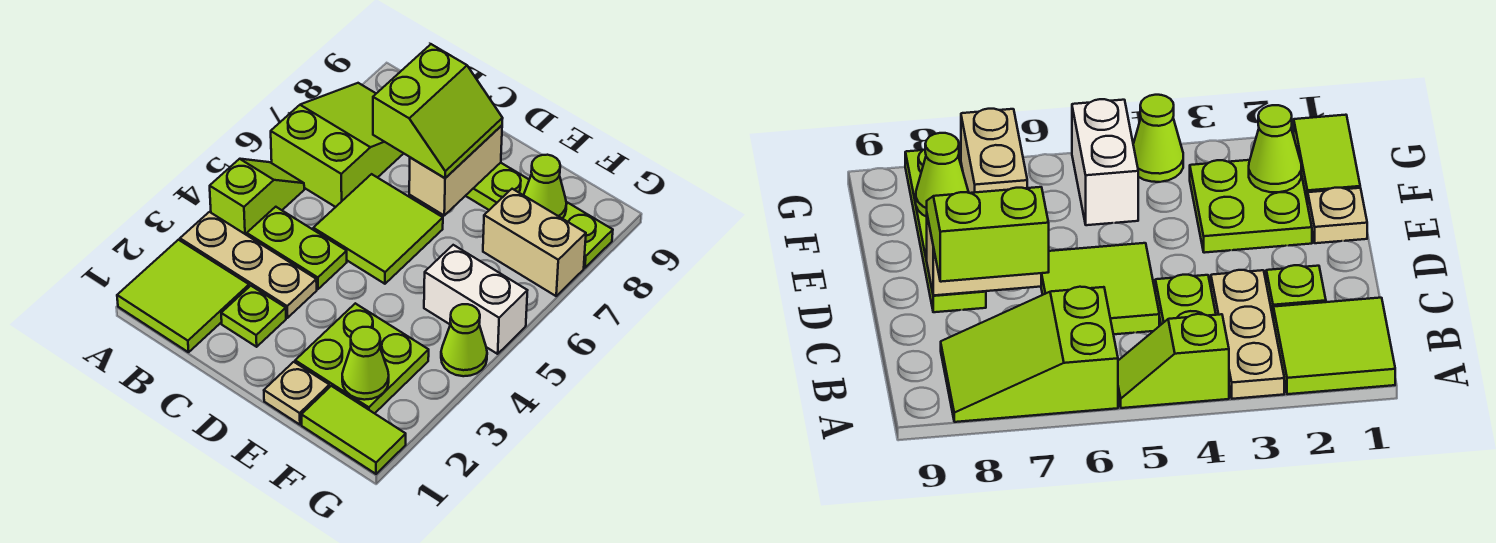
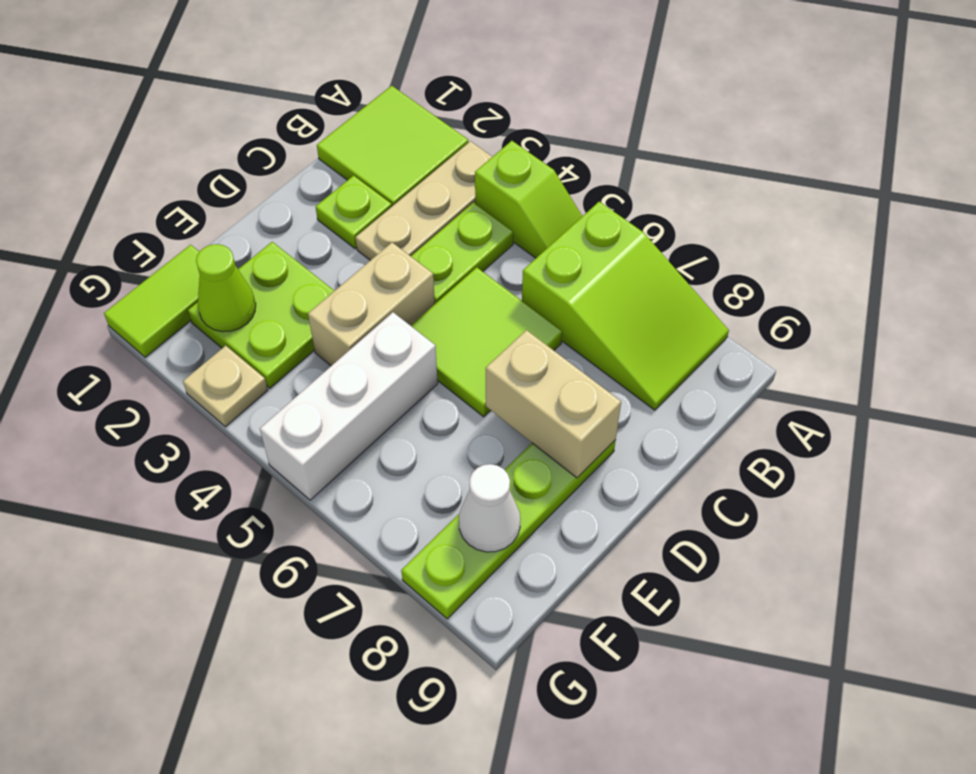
lime 2x2 slope [373,44,503,178] -> none
tan 1x1 plate [264,362,329,425] -> tan 1x1 plate moved to [183,346,268,427]
white 1x2 brick [424,245,528,354] -> white 1x3 brick [260,312,438,500]
tan 1x2 brick [483,189,586,296] -> tan 1x2 brick moved to [308,243,435,366]
lime 1x1 cone [524,155,566,219] -> white 1x1 cone [459,464,520,552]
lime 1x1 cone [441,304,487,376] -> none

